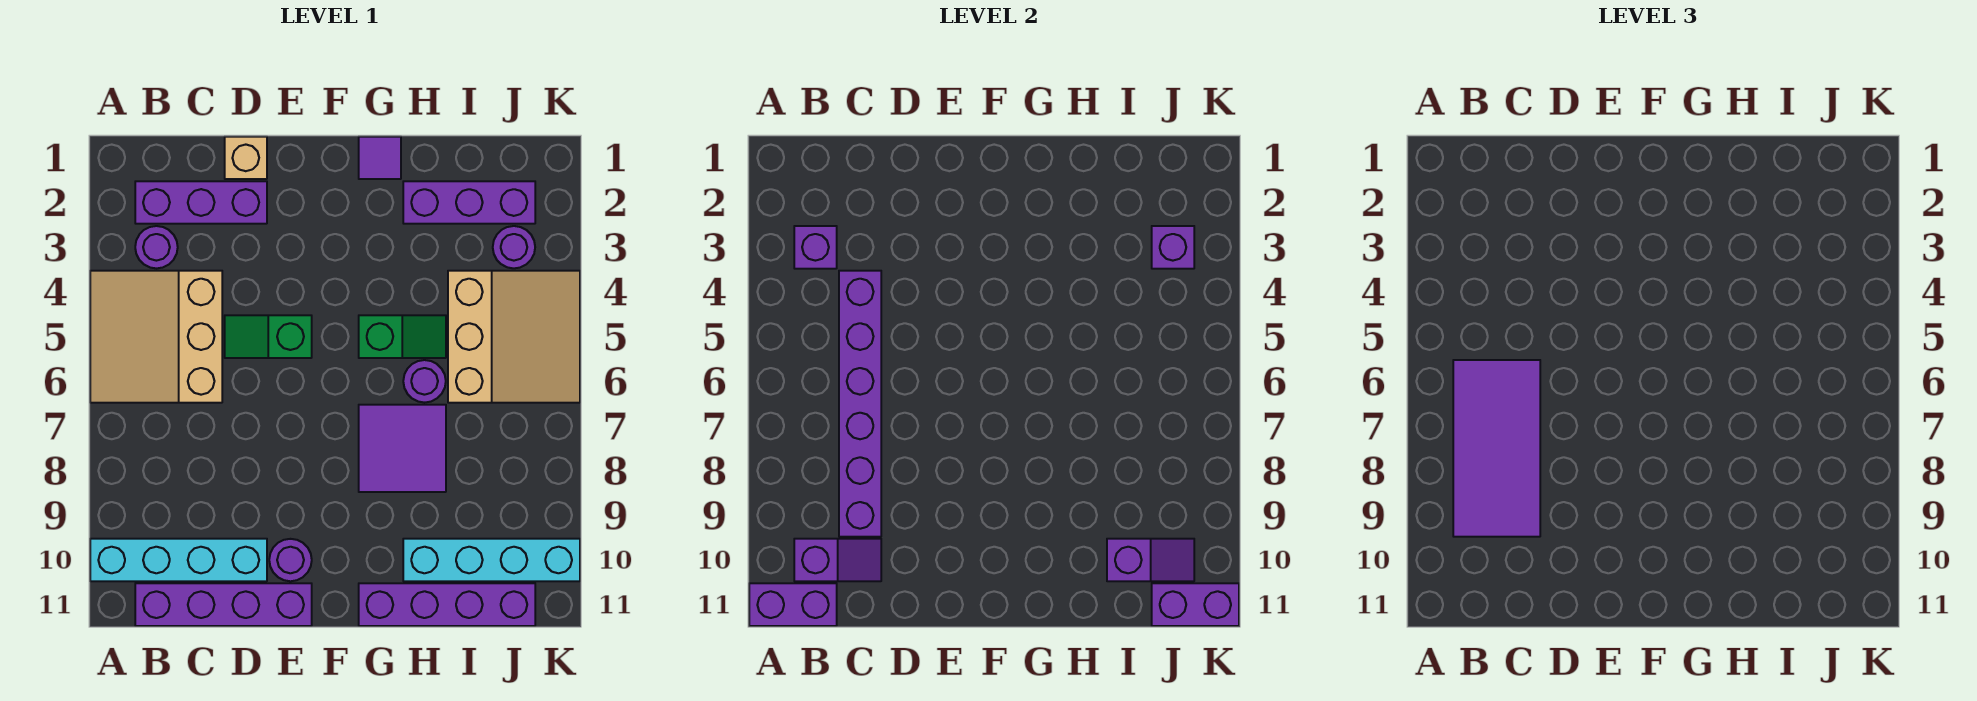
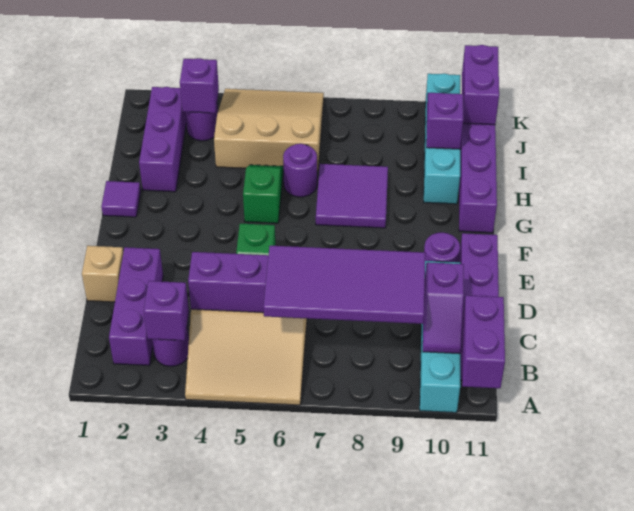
purple 1x2 slope [794,539,881,581] -> purple 1x2 slope turned to [423,262,464,354]

